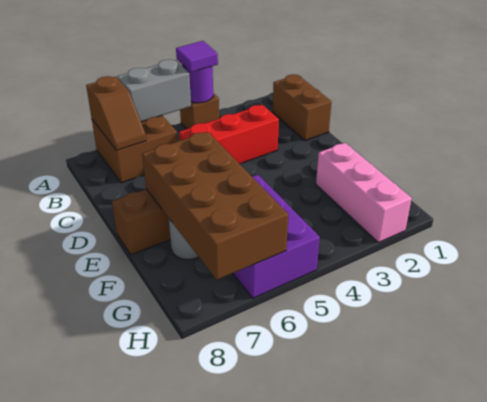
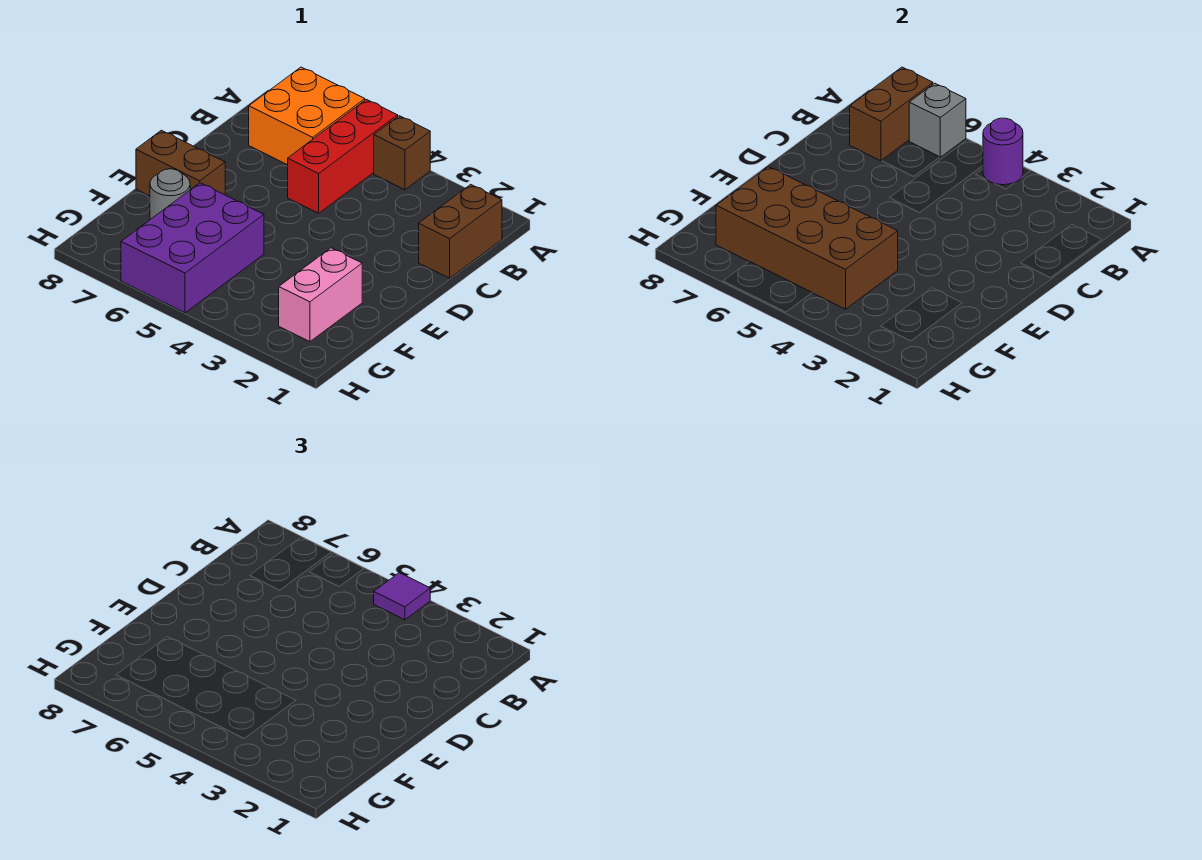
grey 1x2 brick [117,59,191,122] -> grey 1x1 brick [909,83,966,157]
brown 2x2 brick [92,116,178,183] -> orange 2x2 brick [249,67,365,165]
brown 1x2 slope [86,76,146,150] -> brown 1x2 brick [850,67,933,161]
red 1x3 brick [179,105,279,164] -> red 1x3 brick turned to [288,100,398,213]
brown 2x4 brick [142,132,288,280] -> brown 2x4 brick turned to [716,167,898,309]
pink 1x3 brick [316,143,412,243] -> pink 1x2 brick [279,248,362,342]

